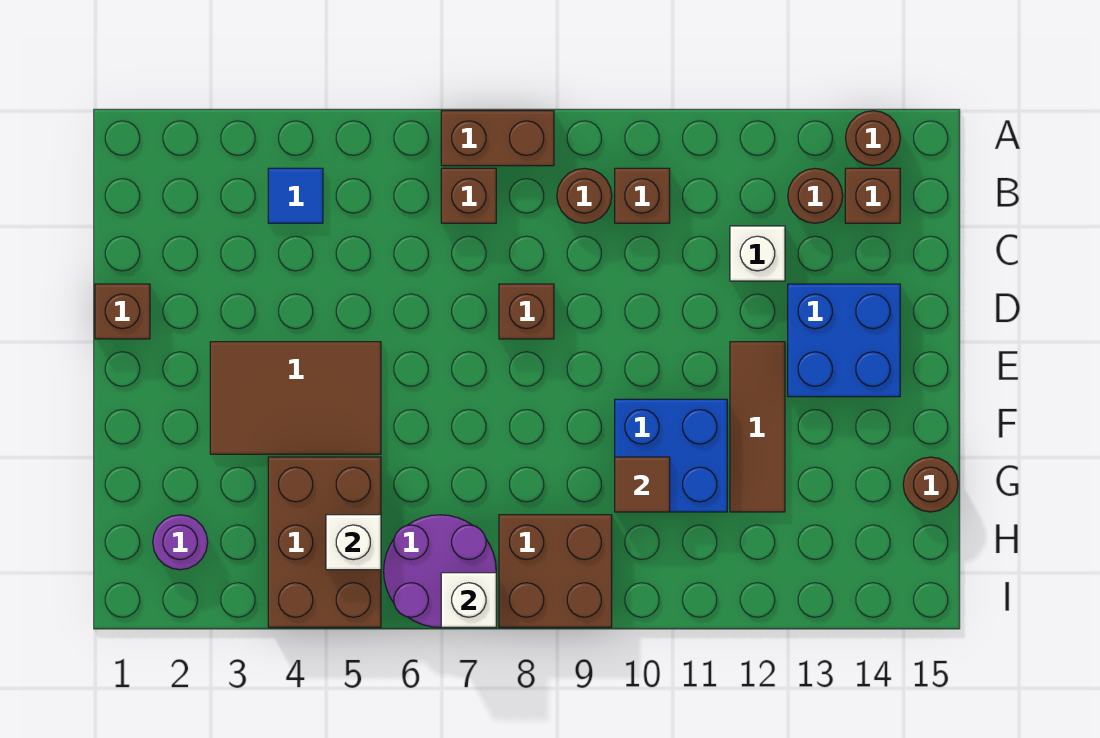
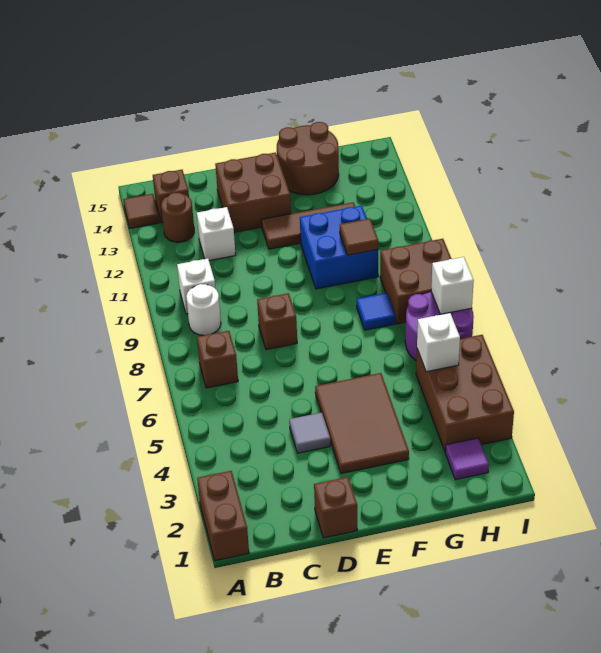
brown 1x2 brick [441,111,554,166] -> brown 1x2 brick moved to [197,471,249,561]
brown 1x1 round brick [846,111,900,166] -> brown 1x1 tile [123,194,160,228]
blue 1x1 tile [268,168,323,223] -> blue 1x1 tile moved to [357,293,396,330]
brown 1x1 round brick [557,168,612,223] -> white 1x1 round brick [186,284,221,335]
brown 1x1 brick [615,168,670,223] -> white 1x1 brick [177,259,215,314]
none -> grey 1x1 tile [289,413,330,453]
blue 2x2 brick [788,284,900,397] -> brown 2x2 brick [215,153,291,232]
brown 2x3 brick [268,457,381,627] -> brown 2x3 brick turned to [416,335,514,451]
brown 1x1 round brick [903,457,958,512] -> brown 2x2 round brick [277,122,339,195]
purple 1x1 round brick [153,515,208,570] -> purple 1x1 tile [445,438,489,480]

